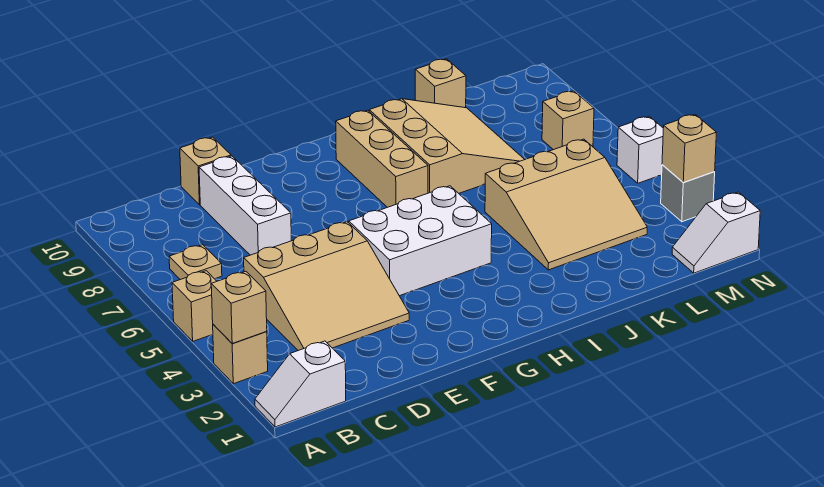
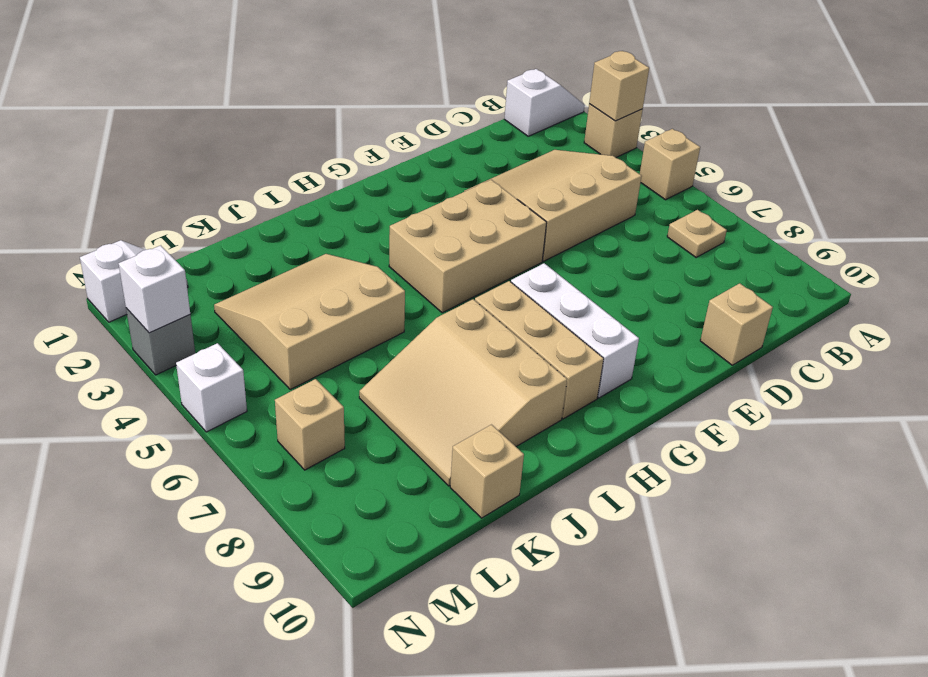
white 1x3 brick [199,156,291,255] -> white 1x3 brick moved to [511,263,639,398]
white 2x3 brick [349,186,492,296] -> tan 2x3 brick [389,180,547,313]
tan 1x1 brick [662,114,716,182] -> white 1x1 brick [119,245,190,333]

